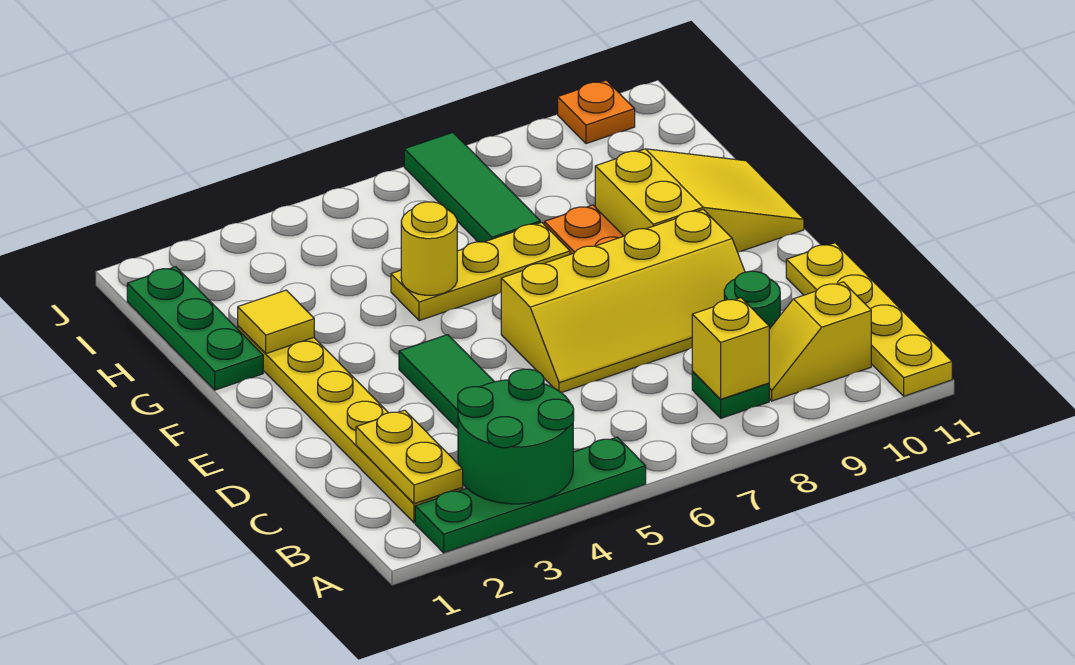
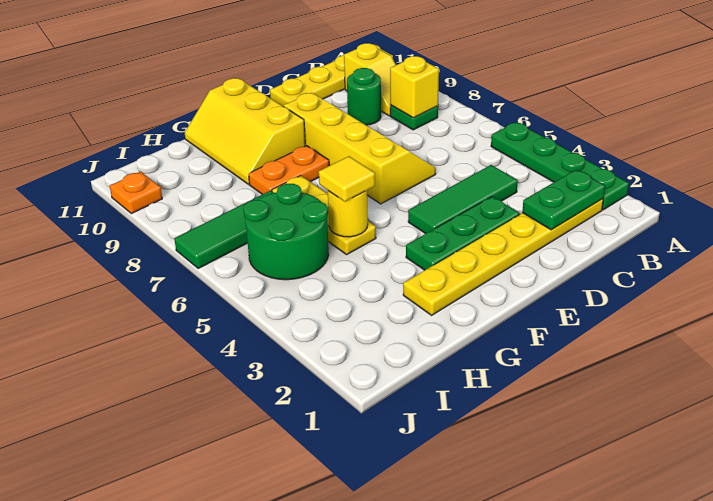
green 2x2 round brick [458,369,574,504] -> green 2x2 round brick moved to [243,184,329,280]
yellow 1x2 plate [356,410,463,504] -> green 1x2 plate [522,170,605,230]
yellow 2x3 slope [595,149,804,252] -> yellow 2x3 slope turned to [185,78,305,184]
green 1x3 plate [127,267,263,390] -> green 1x3 plate moved to [406,197,520,270]
yellow 1x1 tile [238,290,314,354] -> yellow 1x1 tile moved to [319,156,375,202]

